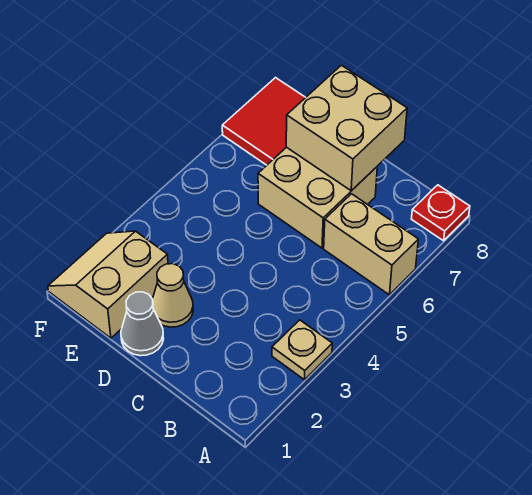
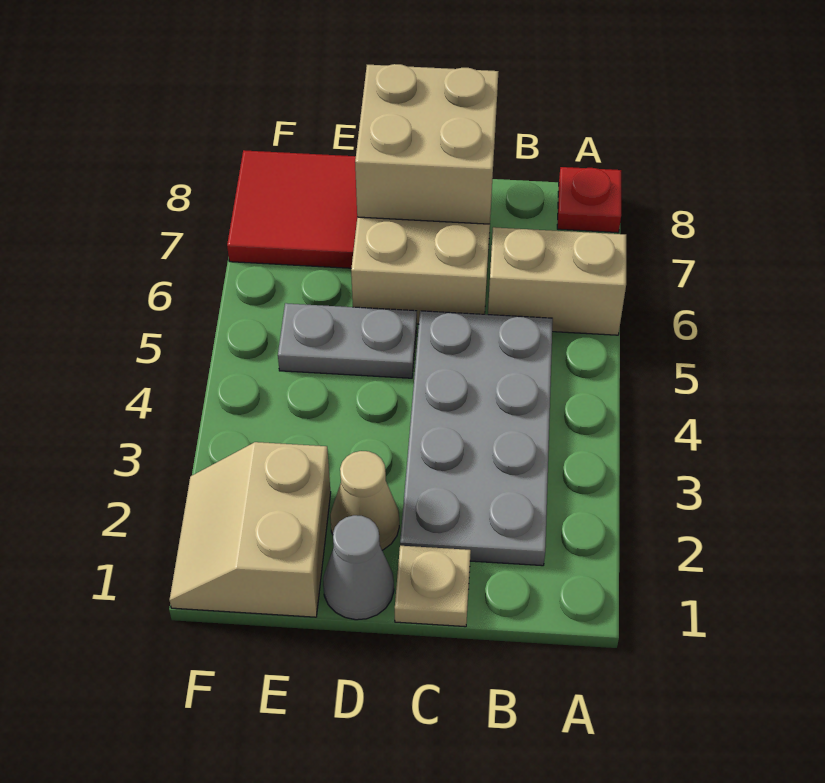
tan 1x1 plate [272,320,332,380] -> tan 1x1 plate moved to [395,546,471,627]
none -> grey 2x4 plate [400,311,553,566]
none -> grey 1x2 plate [278,303,417,378]

